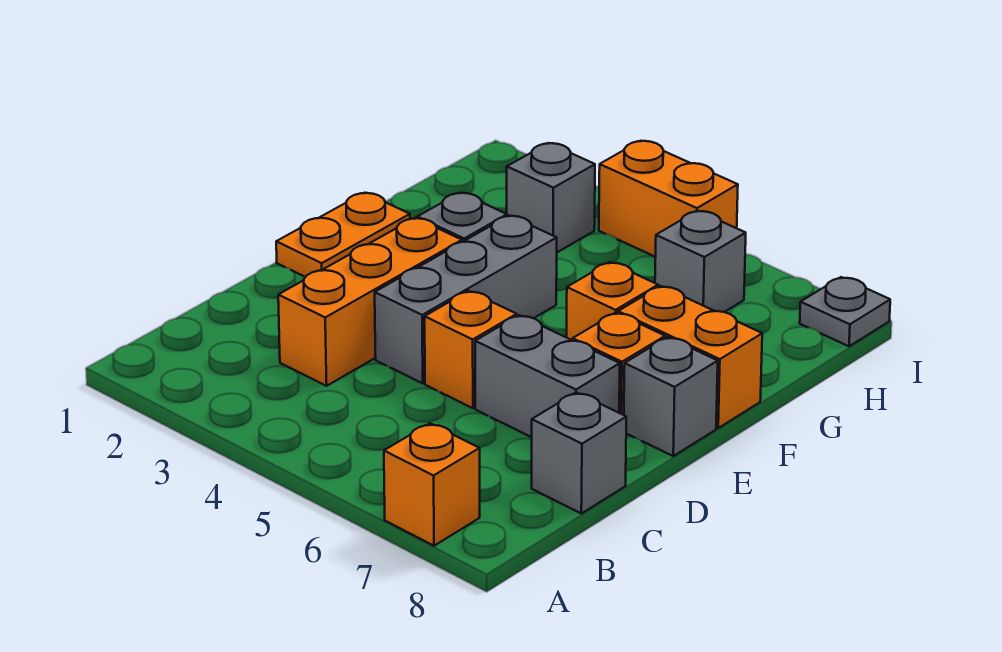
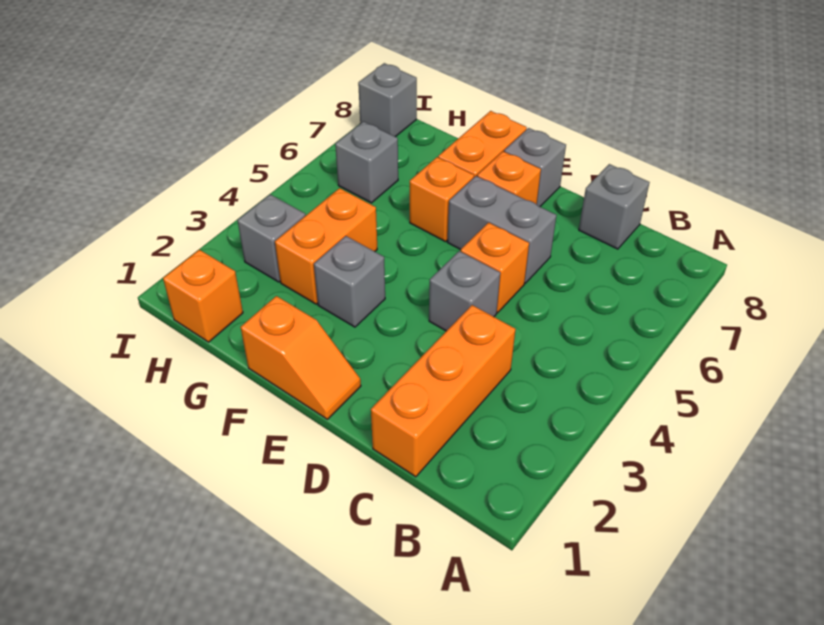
orange 1x1 brick [384,423,480,546] -> orange 1x1 brick moved to [163,250,243,342]
orange 1x3 brick [278,218,462,386] -> orange 1x3 brick turned to [371,305,516,477]
grey 1x3 brick [375,215,557,383] -> grey 1x1 brick [429,251,500,331]
grey 1x2 brick [475,315,620,437] -> grey 1x2 brick turned to [447,176,557,283]
orange 1x2 plate [276,193,410,277] -> orange 1x2 slope [241,296,361,419]
orange 1x2 brick [599,141,738,257] -> orange 1x2 brick moved to [275,188,377,304]
grey 1x1 plate [800,277,890,346] -> grey 1x1 brick [358,63,417,137]

